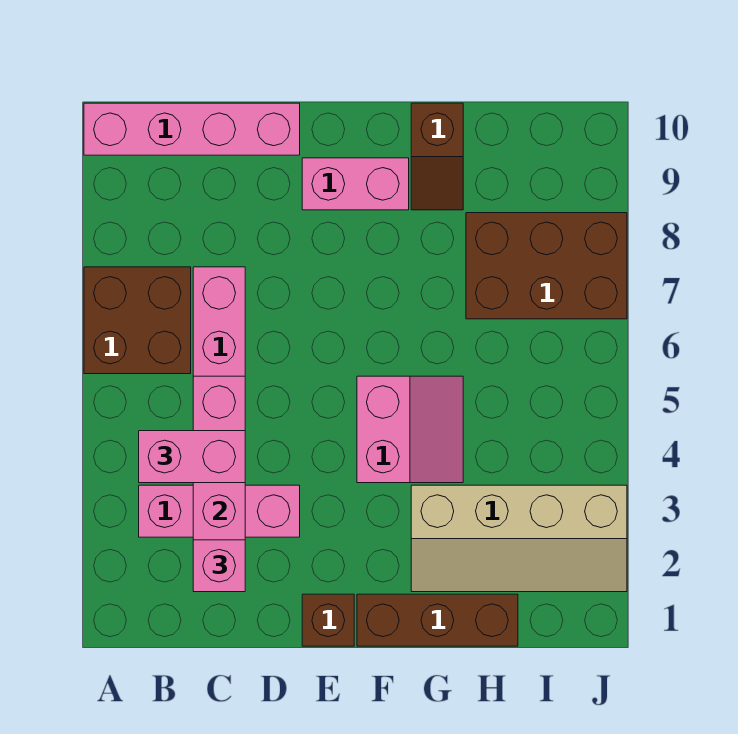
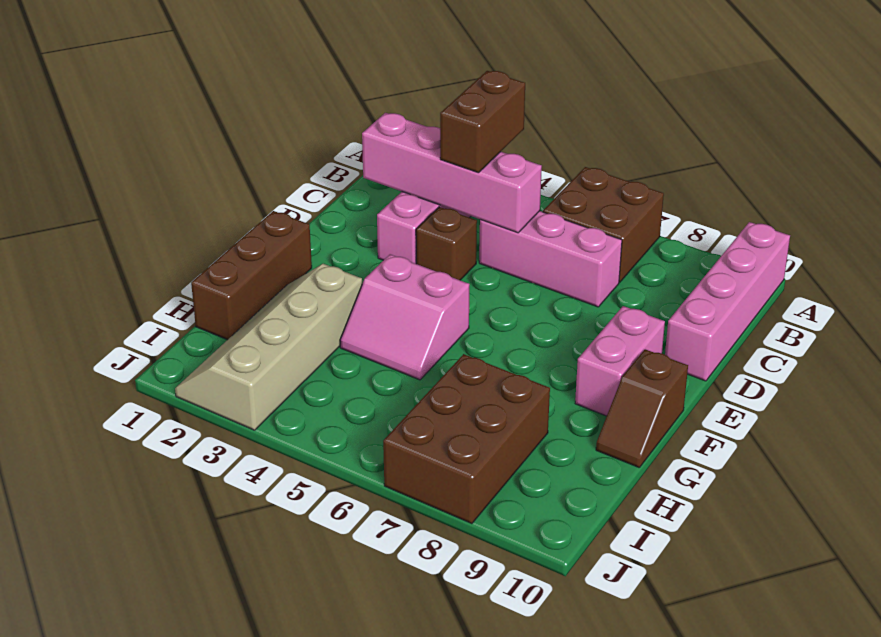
pink 1x2 brick [139,431,245,483] -> brown 1x2 brick [440,71,525,173]
pink 1x1 brick [193,540,245,592] -> none
brown 1x1 brick [302,594,354,646] -> brown 1x1 brick moved to [416,207,477,280]
brown 1x2 slope [411,103,463,210] -> brown 1x2 slope turned to [596,349,688,468]

